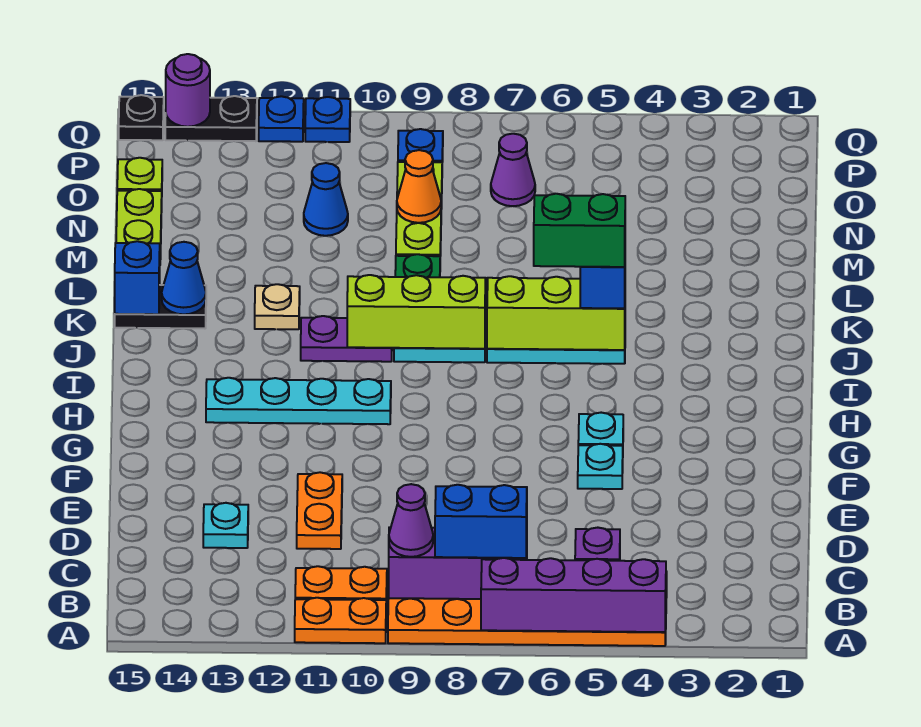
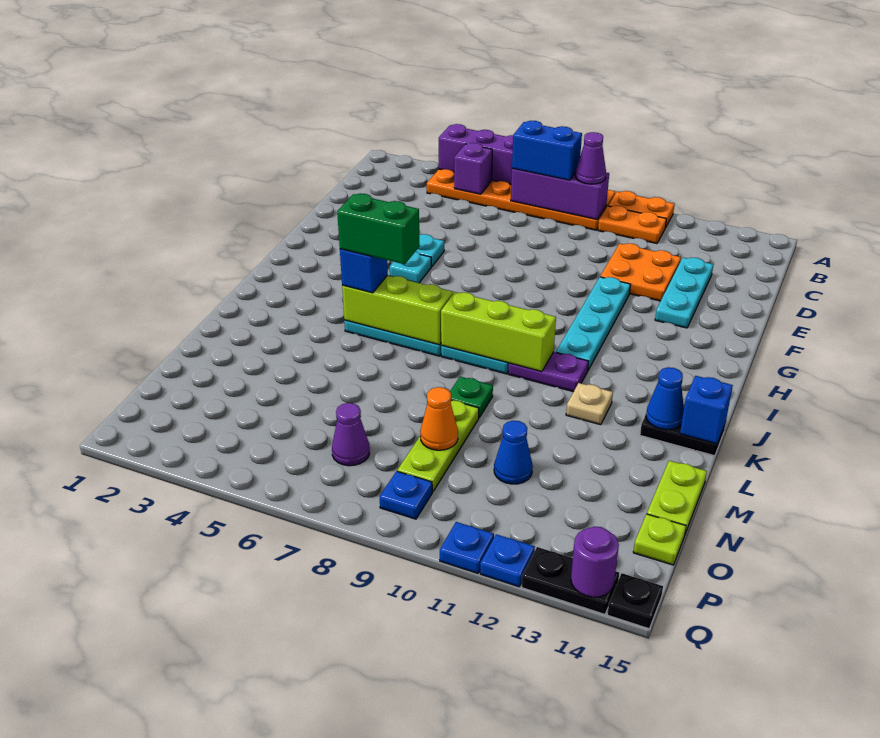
orange 1x2 plate [297,472,342,549] -> orange 2x2 plate [600,243,681,301]
cyan 1x1 plate [203,503,248,548] -> cyan 1x3 plate [655,257,713,328]
cyan 1x4 plate [206,378,391,424] -> cyan 1x4 plate turned to [556,277,631,370]

